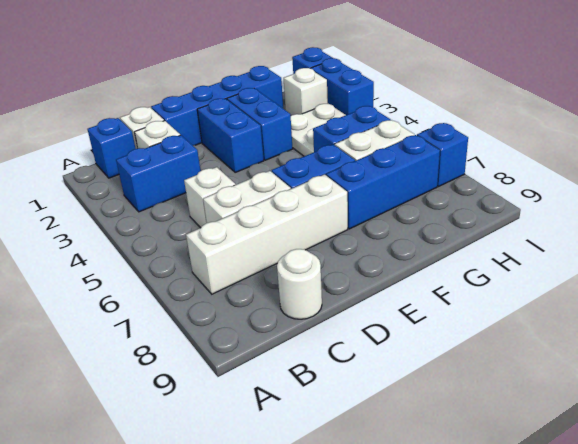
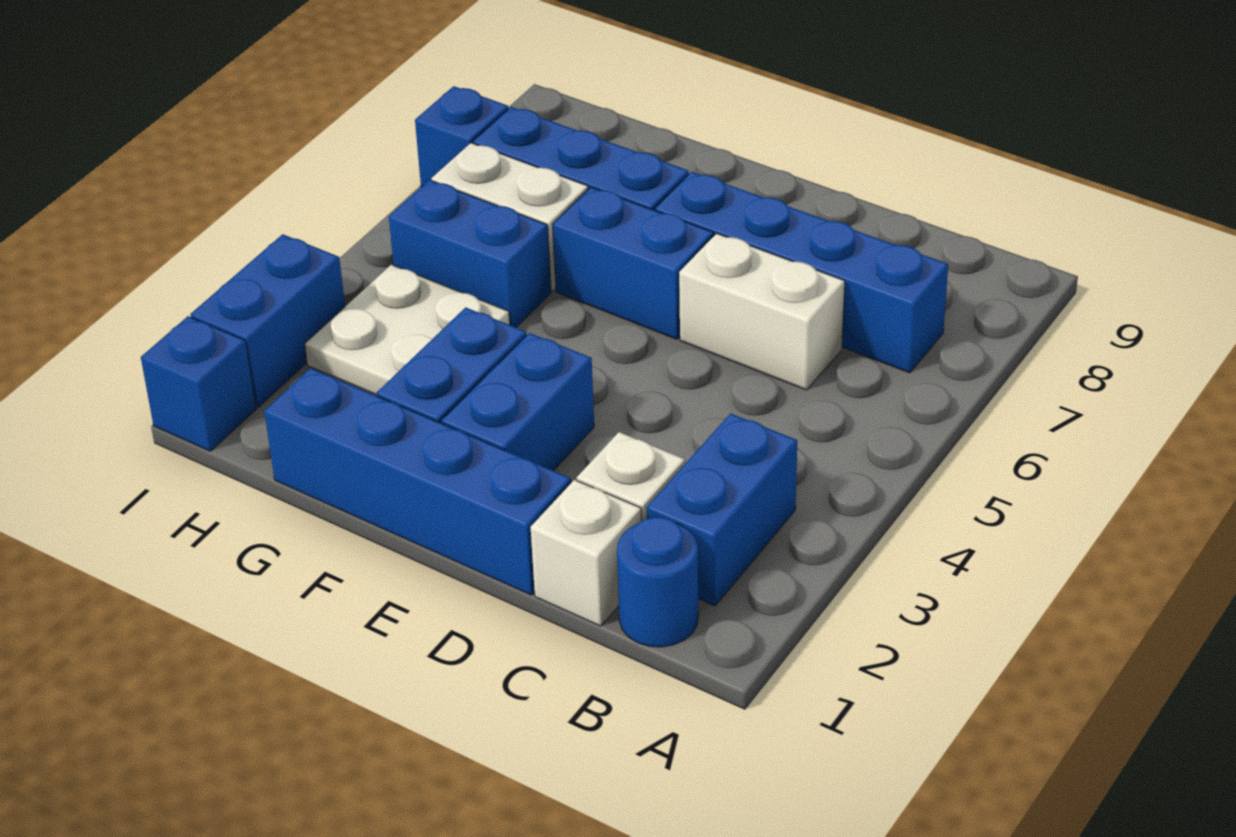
blue 1x1 brick [87,118,136,178] -> blue 1x1 round brick [617,517,698,647]
blue 1x2 brick [116,135,201,212] -> blue 1x2 brick turned to [647,413,797,606]
white 1x4 brick [186,175,348,294] -> blue 1x4 brick [655,172,948,373]
white 1x1 brick [184,167,235,228] -> none
white 1x1 round brick [277,249,322,319] -> none
white 1x1 brick [284,68,328,115] -> none

